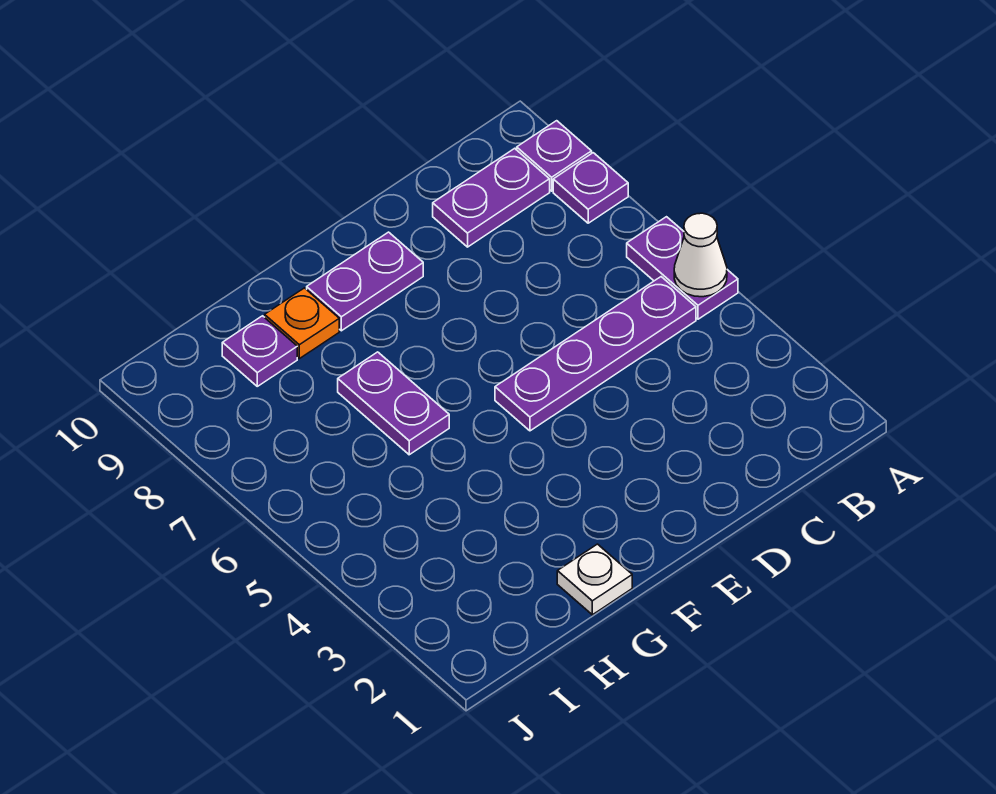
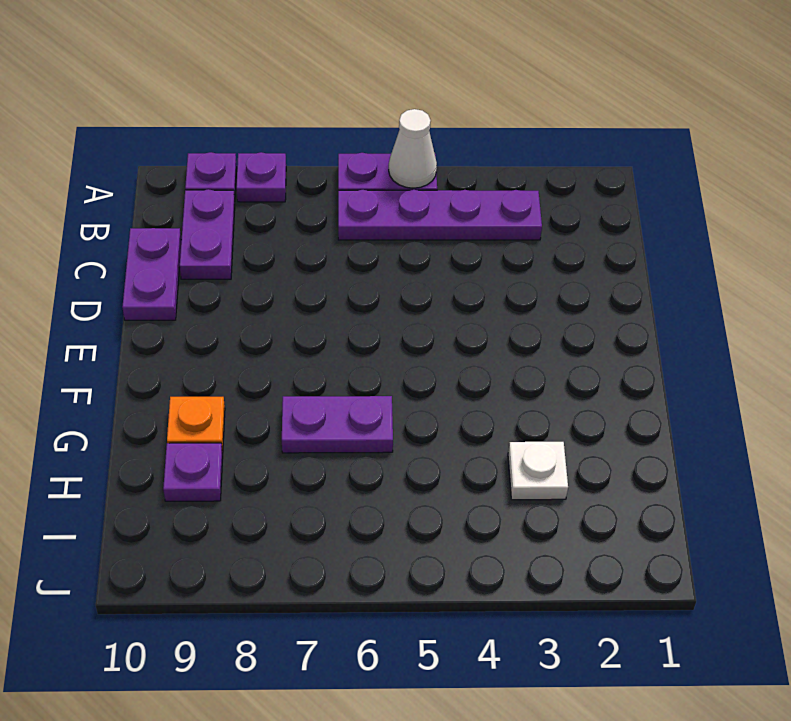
purple 1x4 plate [495,277,696,431] -> purple 1x4 plate turned to [338,190,542,240]
purple 1x2 plate [307,232,423,331] -> purple 1x2 plate moved to [122,228,181,320]
white 1x1 plate [557,544,632,615] -> white 1x1 plate moved to [508,442,568,500]

